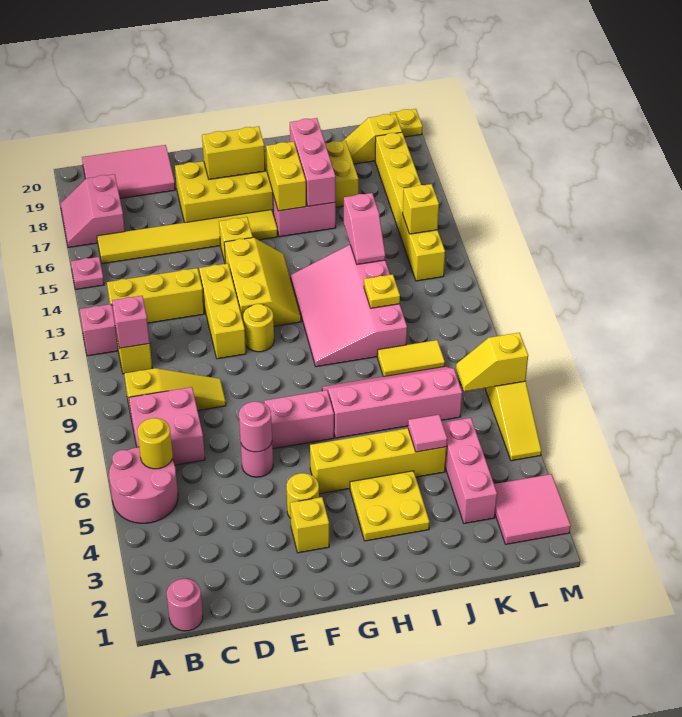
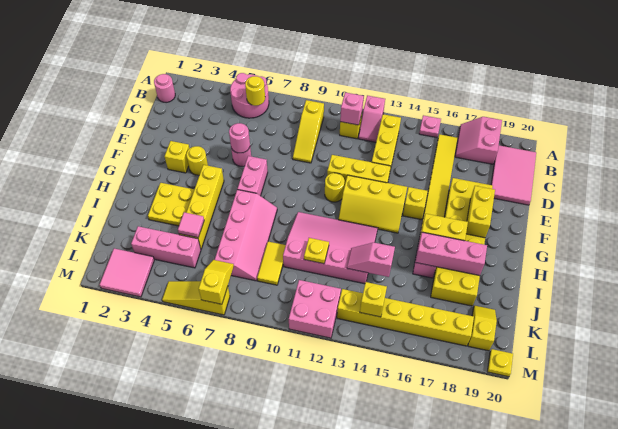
pink 2x2 slope [60,174,125,248] -> pink 2x2 slope turned to [455,117,502,164]
pink 2x2 brick [129,387,205,465] -> pink 2x2 brick moved to [289,280,341,338]

